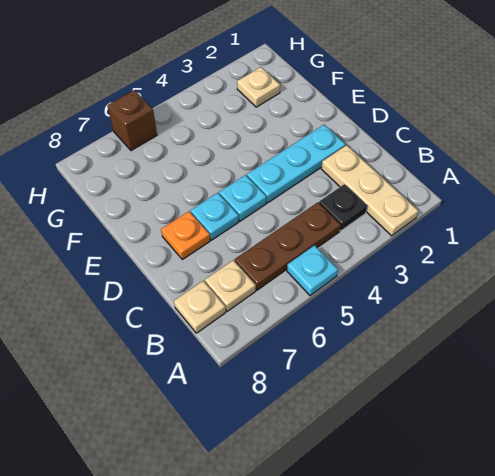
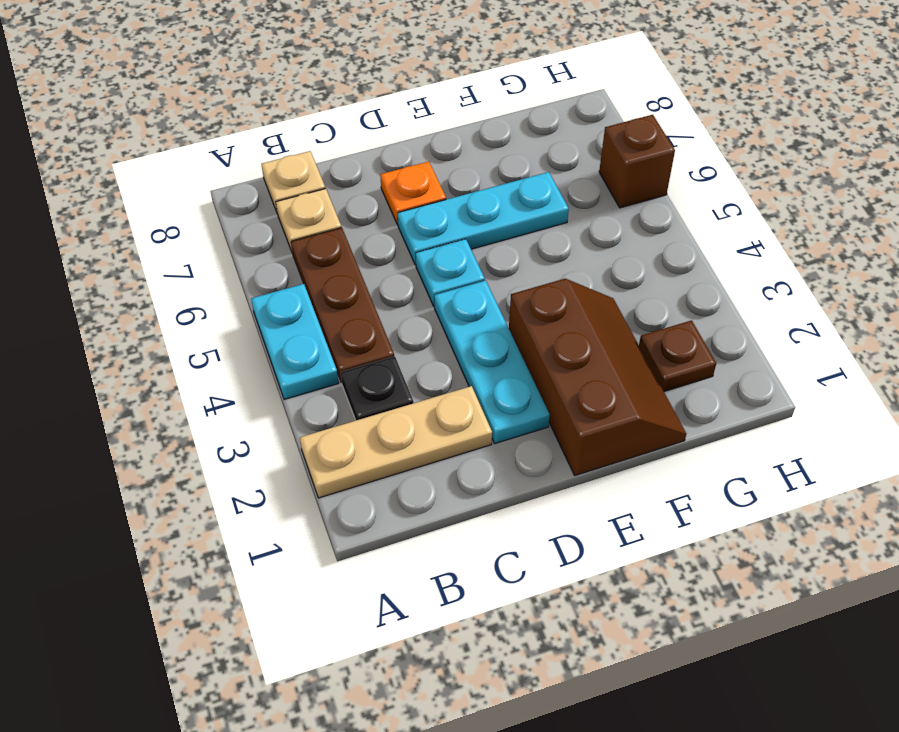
cyan 1x1 plate [287,245,338,296] -> cyan 1x2 plate [251,284,338,399]
cyan 1x1 plate [191,193,239,240] -> cyan 1x3 plate [398,172,569,265]
none -> brown 2x3 slope [509,279,686,475]
tan 1x1 plate [237,67,280,107] -> brown 1x1 plate [639,320,716,391]

